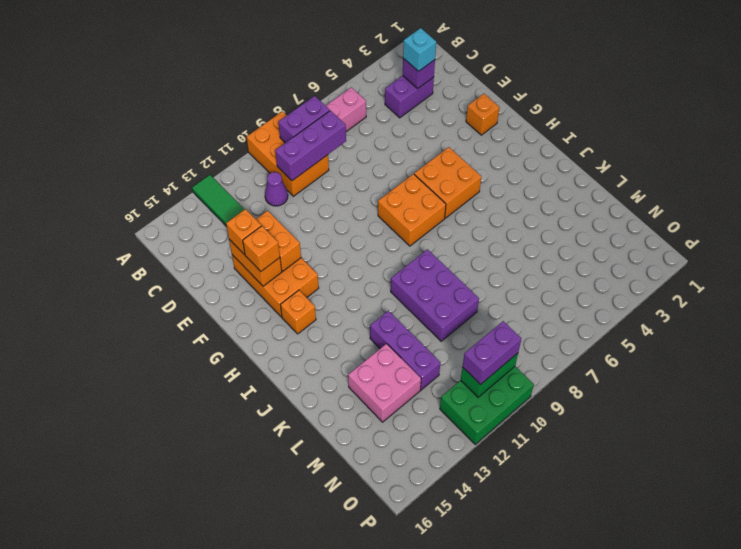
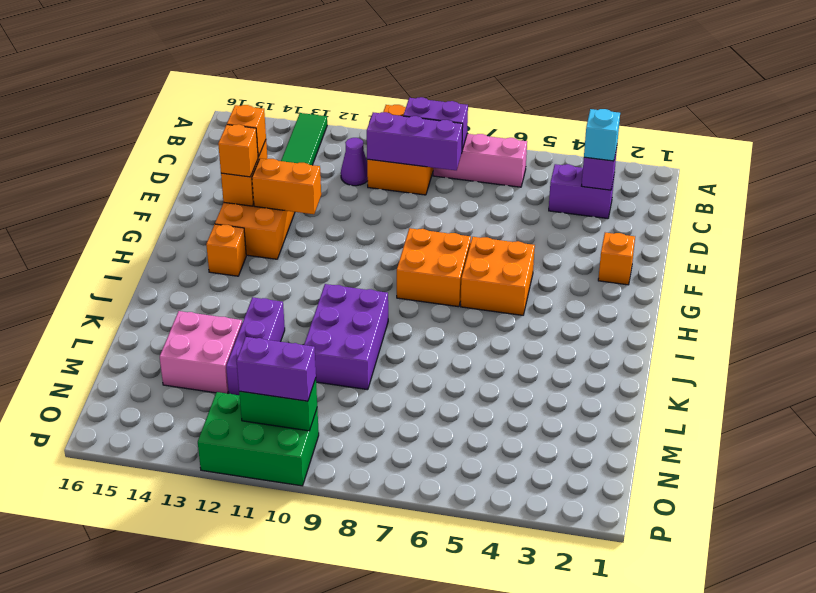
orange 1x2 brick [256,211,301,271] -> orange 1x2 brick turned to [252,159,321,214]

